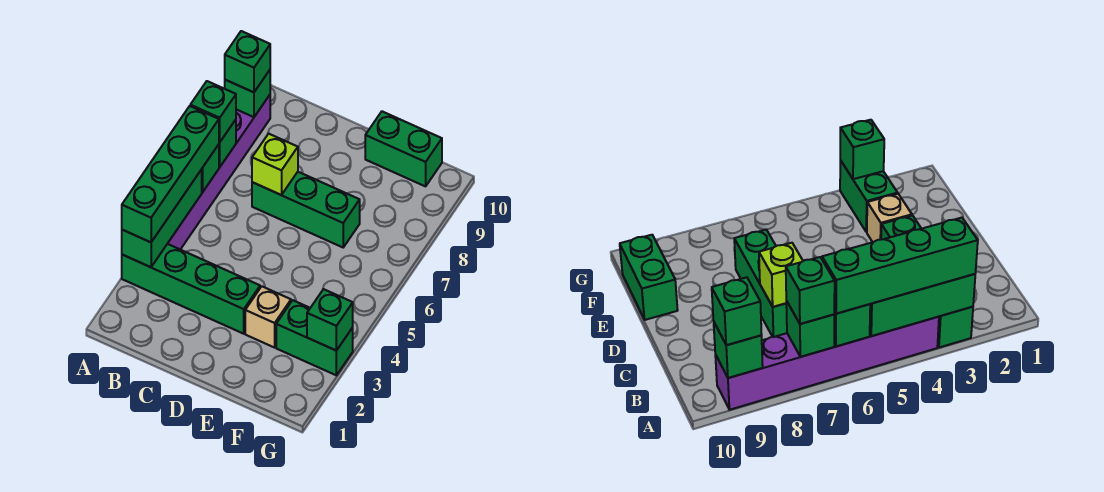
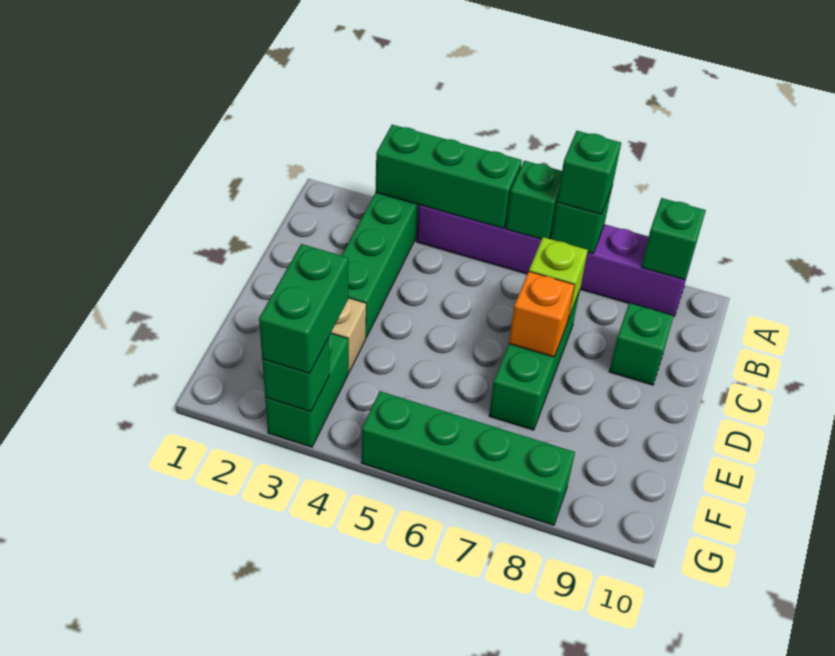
green 1x4 brick [122,106,219,242] -> green 1x4 brick moved to [361,391,575,525]
green 1x1 brick [225,31,270,92] -> green 1x1 brick moved to [609,303,674,385]
none -> orange 1x1 brick [509,271,574,357]
green 1x2 brick [365,111,442,186] -> green 1x2 brick moved to [259,244,348,374]

